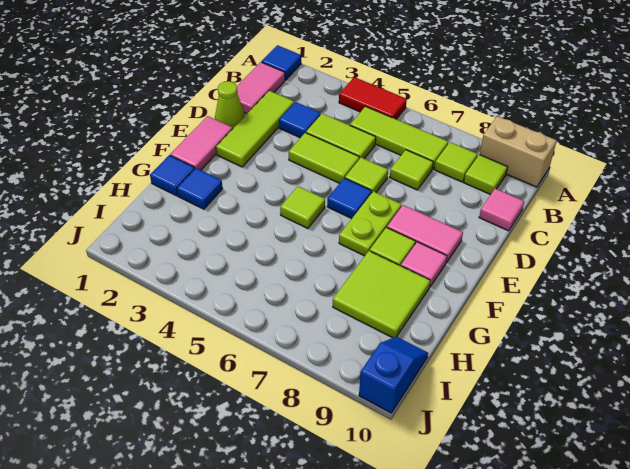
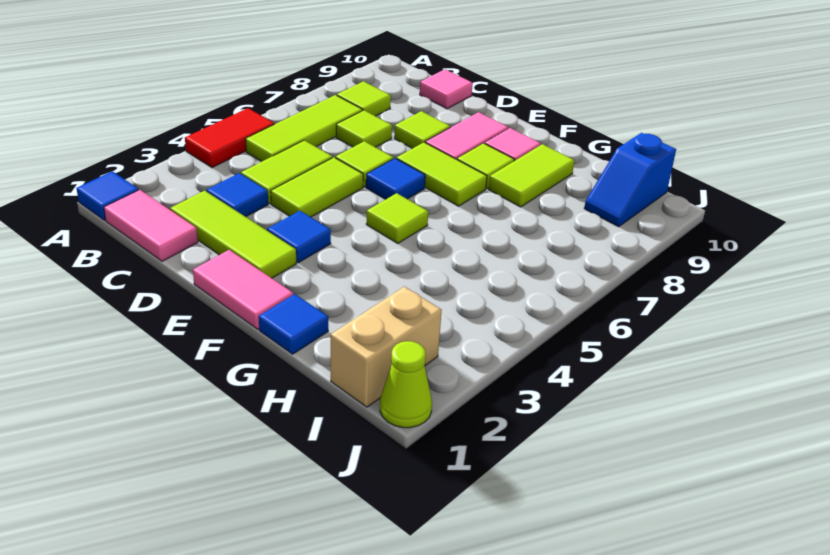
tan 1x2 brick [480,116,557,187] -> tan 1x2 brick moved to [331,287,442,407]
lime 1x1 tile [464,154,508,195] -> lime 1x1 tile moved to [394,111,450,149]
lime 1x1 cone [215,81,245,128] -> lime 1x1 cone moved to [380,341,432,428]
lime 1x2 plate [339,191,401,256] -> lime 1x2 tile [396,142,487,206]
blue 1x1 tile [177,168,223,209] -> blue 1x1 tile moved to [267,211,331,263]
lime 2x2 tile [333,251,430,338] -> lime 1x2 tile [489,144,574,207]
blue 1x2 slope [359,337,428,413] -> blue 1x2 slope turned to [584,133,676,227]

